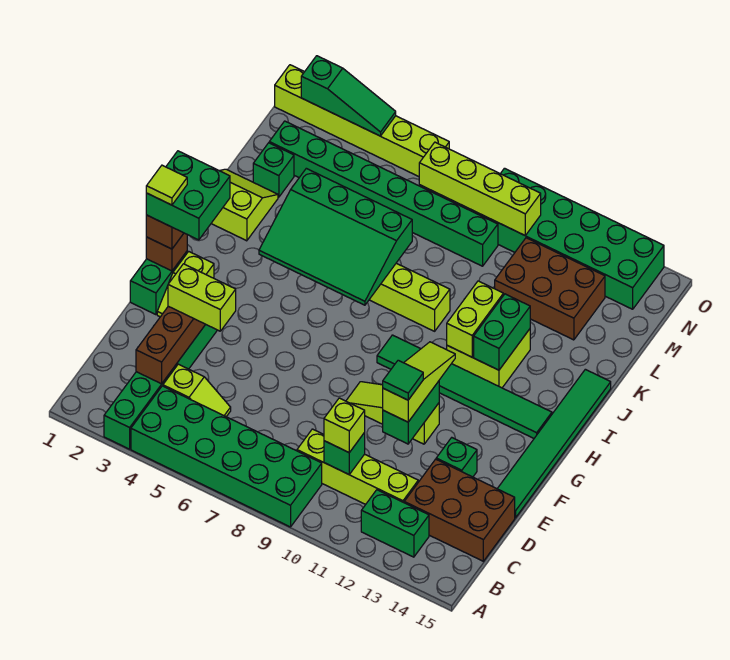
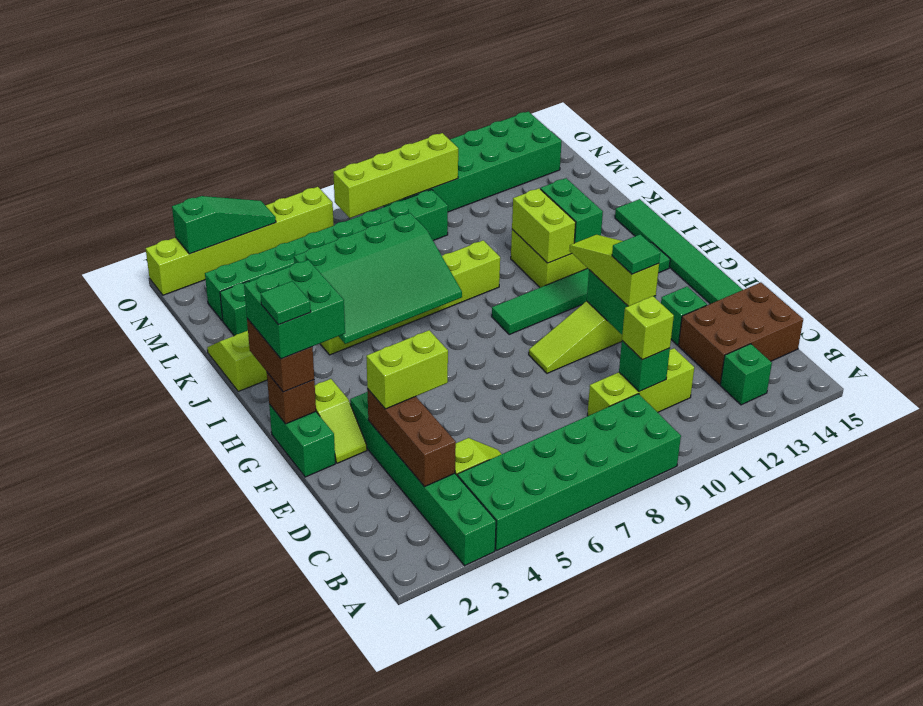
green 1x2 brick [361,490,429,557] -> green 1x1 brick [720,344,772,405]
lime 1x4 brick [297,429,418,504] -> lime 1x3 brick [587,348,694,416]
lime 1x1 tile [146,165,187,205] -> green 1x1 tile [261,281,311,325]
brown 2x3 brick [495,238,605,340] -> none

